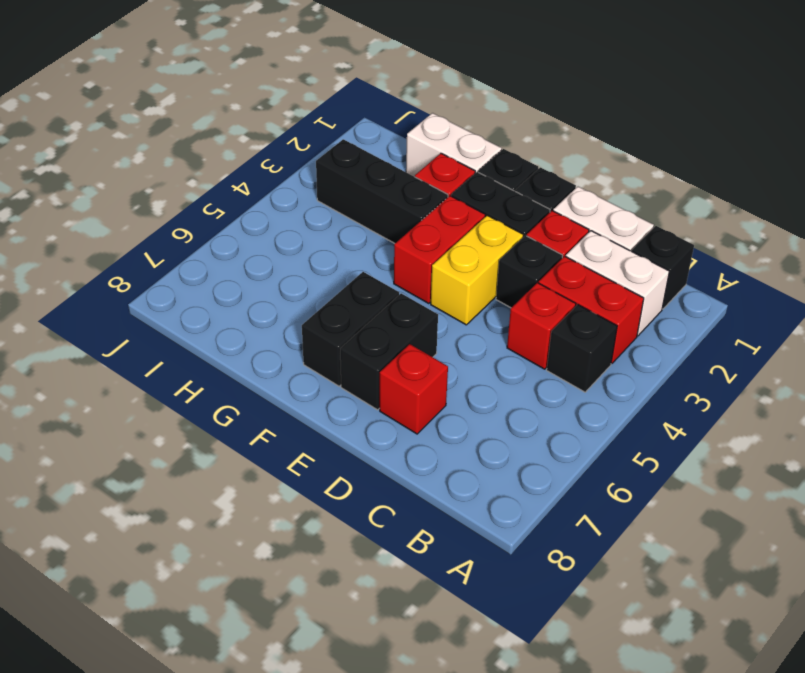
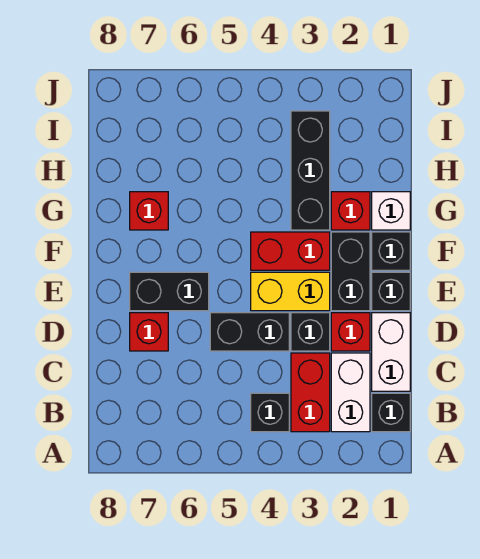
red 1x1 brick [507,283,576,369] -> red 1x1 brick moved to [130,192,168,230]
black 1x2 brick [302,272,399,386] -> black 1x2 brick moved to [210,313,289,351]
white 1x2 brick [406,113,502,177] -> white 1x1 brick [372,192,410,230]

